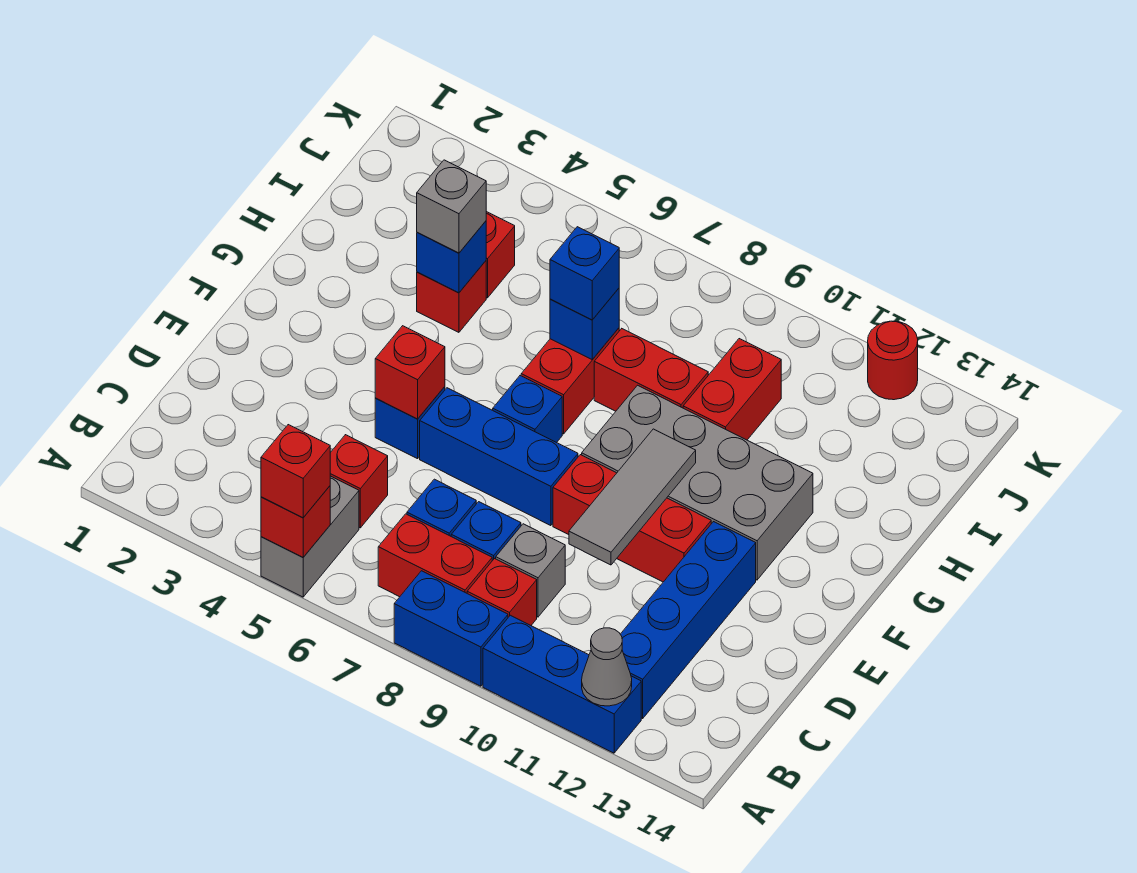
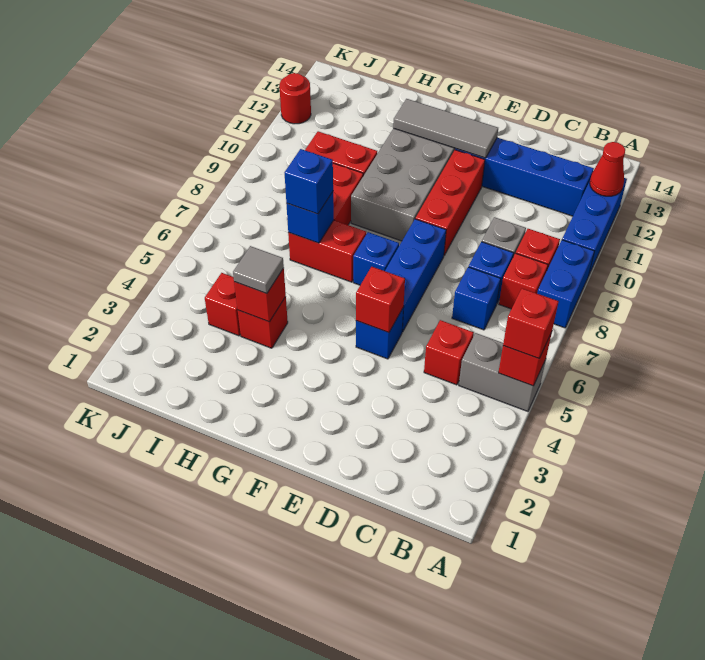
grey 1x1 cone [582,628,632,706] -> red 1x1 cone [590,142,625,196]
red 1x2 brick [378,514,492,597] -> red 1x1 brick [499,253,548,309]
grey 1x3 tile [569,429,696,565] -> grey 1x3 tile moved to [393,99,498,158]
blue 1x1 brick [417,221,486,293] -> red 1x1 brick [234,268,286,322]
grey 1x1 brick [417,160,486,253] -> grey 1x1 tile [233,246,284,294]

